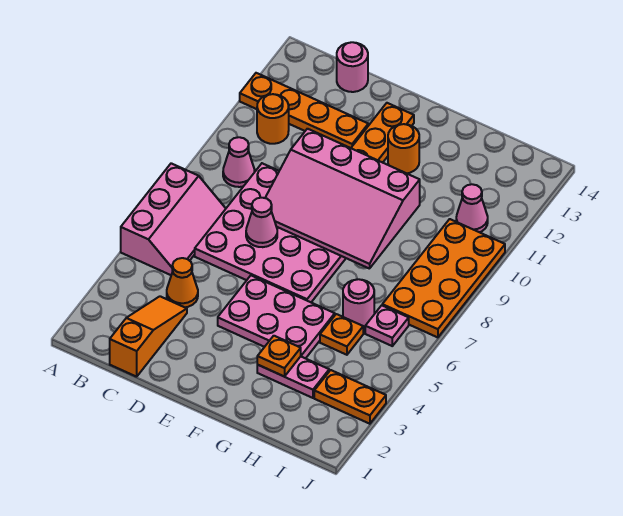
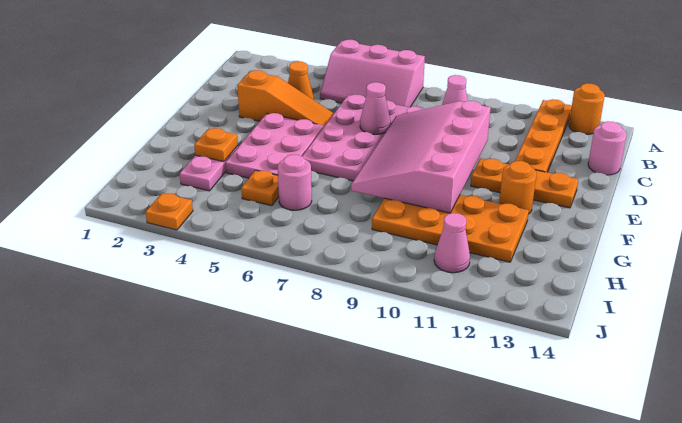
orange 1x1 round brick [257,94,289,144] -> orange 1x1 round brick moved to [569,83,605,134]
orange 1x3 slope [110,296,187,377] -> orange 1x3 slope moved to [237,70,334,126]
orange 1x2 plate [314,370,386,424] -> orange 1x1 plate [146,193,193,230]
pink 1x1 plate [365,305,409,346] -> none
orange 2x4 plate [382,219,505,337] -> orange 2x4 plate moved to [372,195,529,262]

